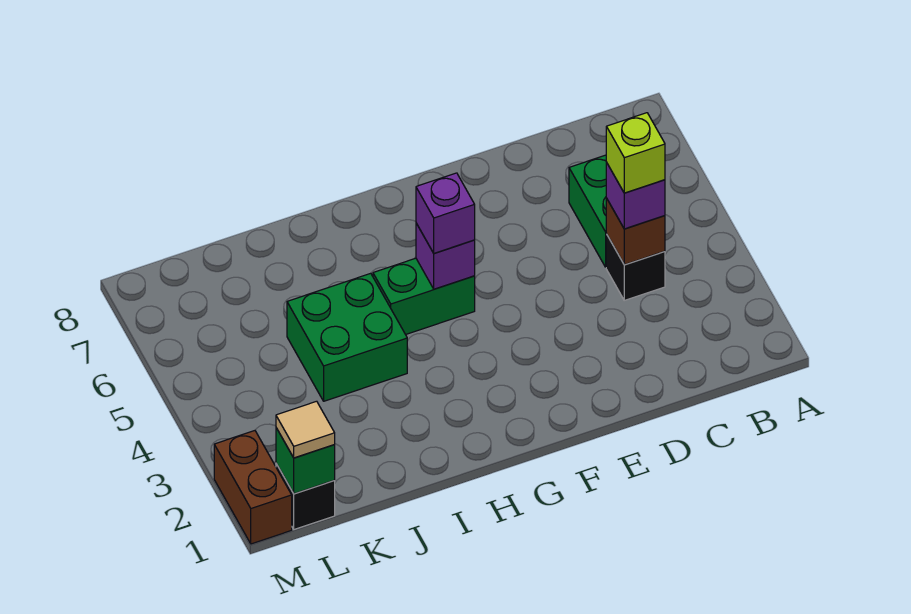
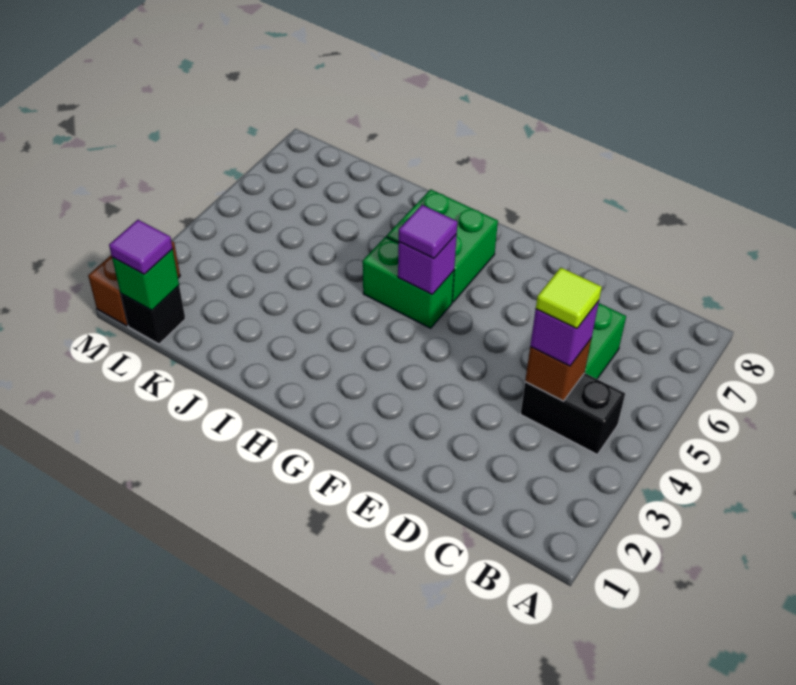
black 1x1 brick [606,234,665,300] -> black 1x2 brick [521,373,625,454]
lime 1x1 brick [606,113,665,193] -> lime 1x1 tile [536,268,602,329]
purple 1x1 brick [416,173,475,253] -> purple 1x1 tile [399,205,457,259]
green 2x2 brick [287,273,407,401] -> green 2x2 brick moved to [386,189,498,302]
tan 1x1 tile [276,401,335,458] -> purple 1x1 tile [109,220,173,274]

